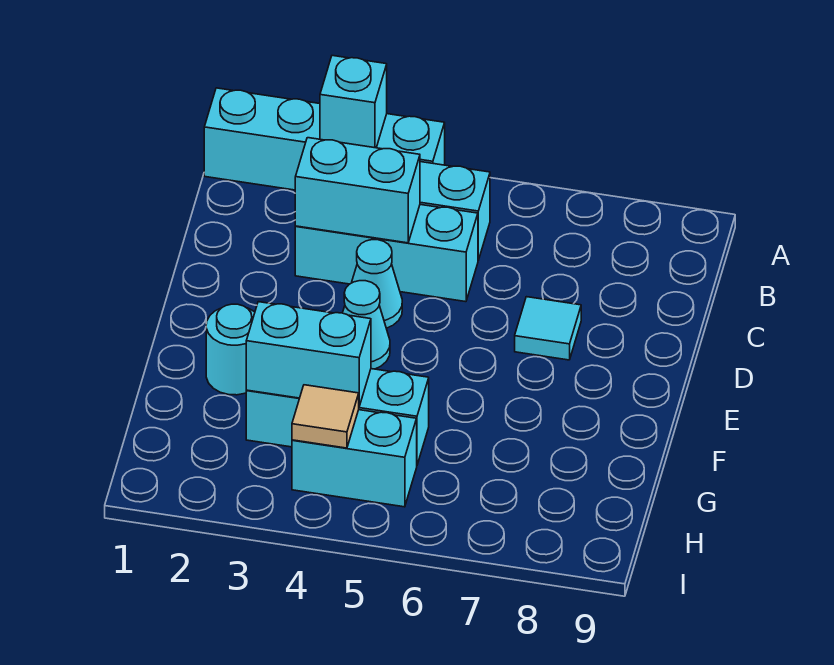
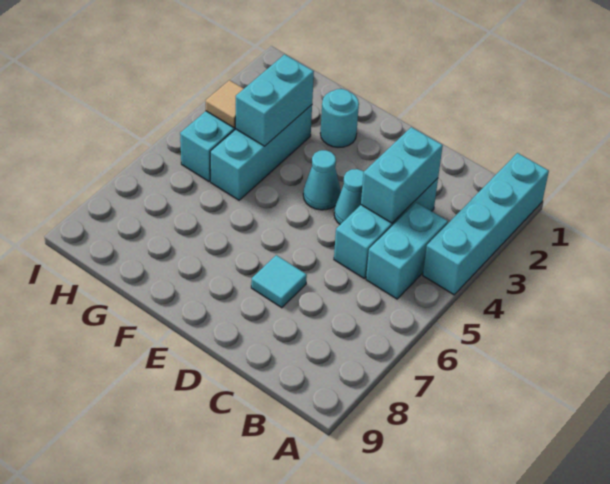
cyan 1x1 brick [320,56,387,148] -> none

